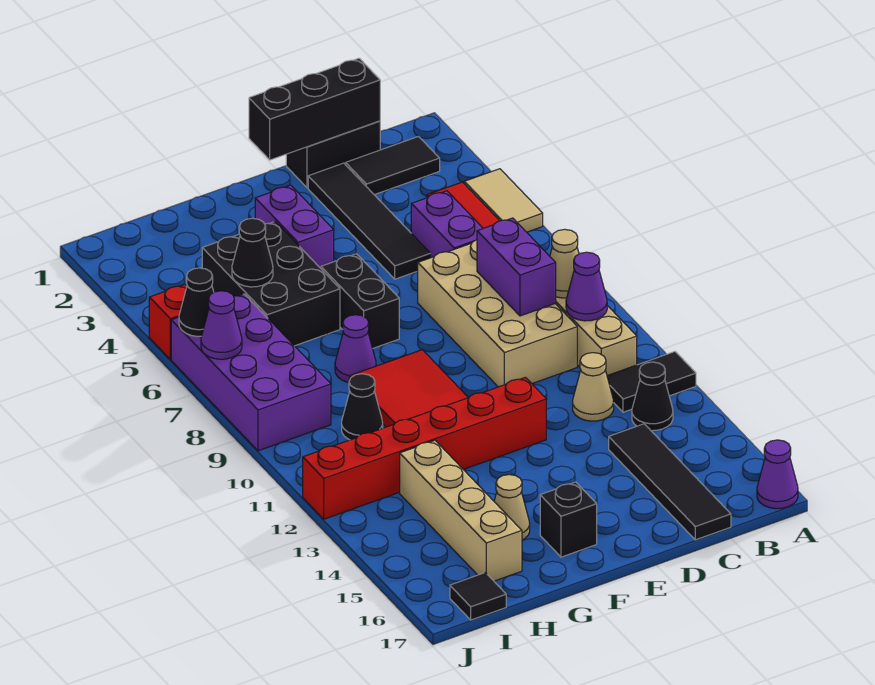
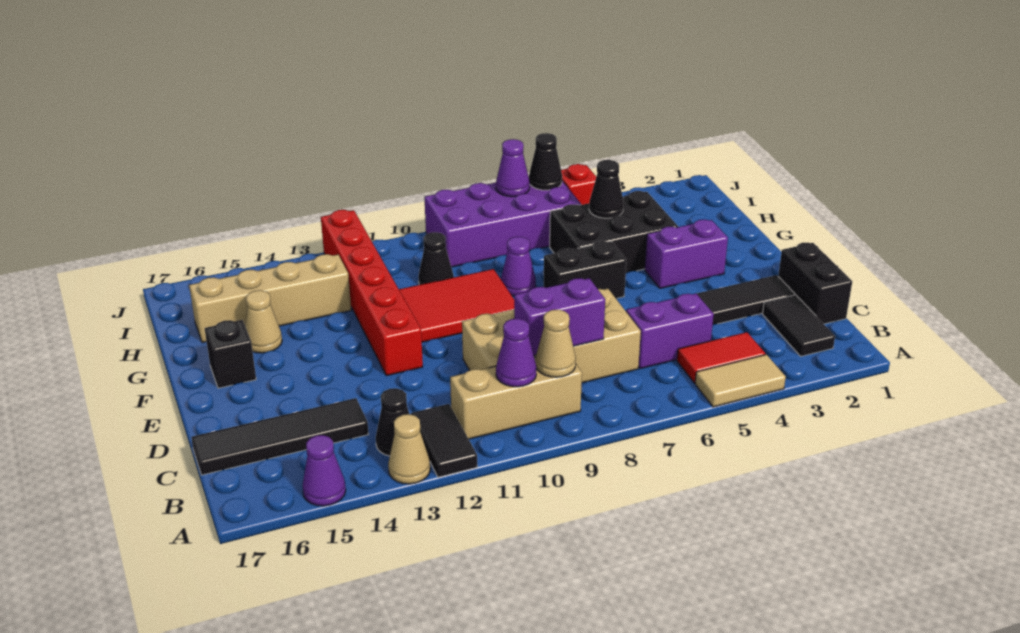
purple 1x1 cone [757,440,798,509] -> purple 1x1 cone moved to [303,435,346,506]
black 1x3 brick [249,58,380,160] -> none
tan 1x1 cone [573,353,614,421] -> tan 1x1 cone moved to [388,414,430,484]
black 1x1 tile [450,573,506,620] -> none

